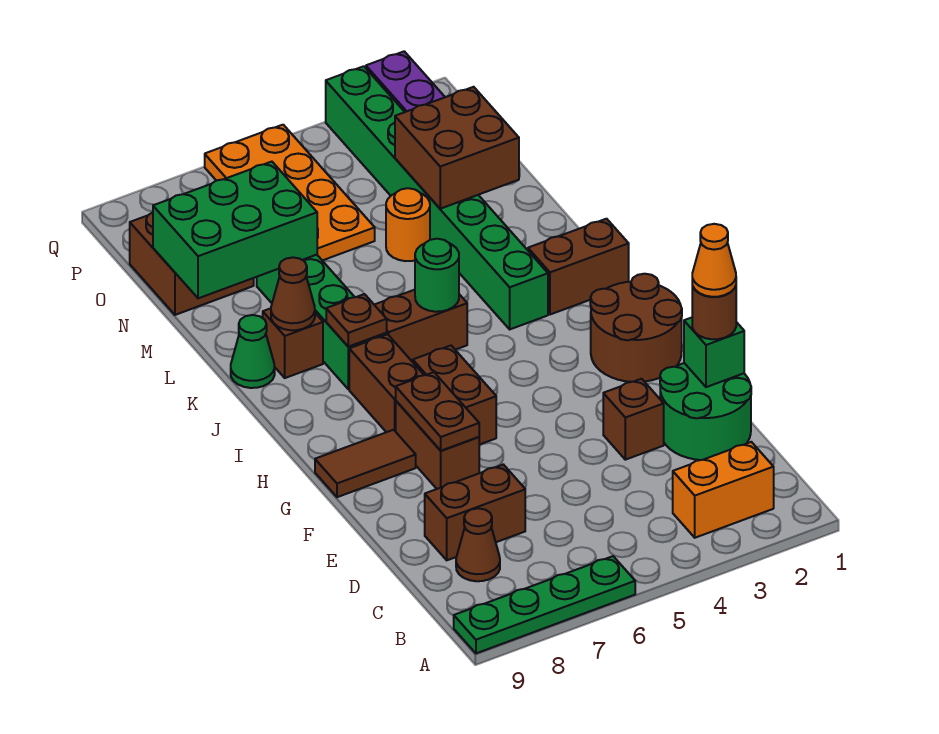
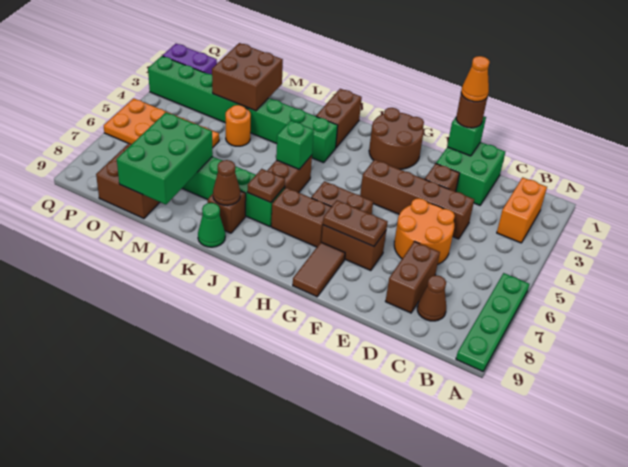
green 2x2 round brick [660,363,751,460] -> green 2x2 brick [436,142,505,205]
none -> brown 1x4 brick [360,159,474,239]
none -> orange 2x2 round brick [394,198,455,264]
green 1x1 round brick [415,239,459,312] -> green 1x1 brick [276,120,314,169]

